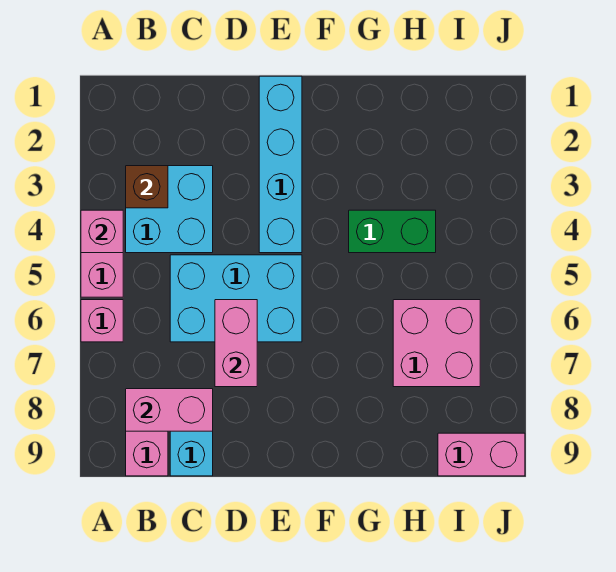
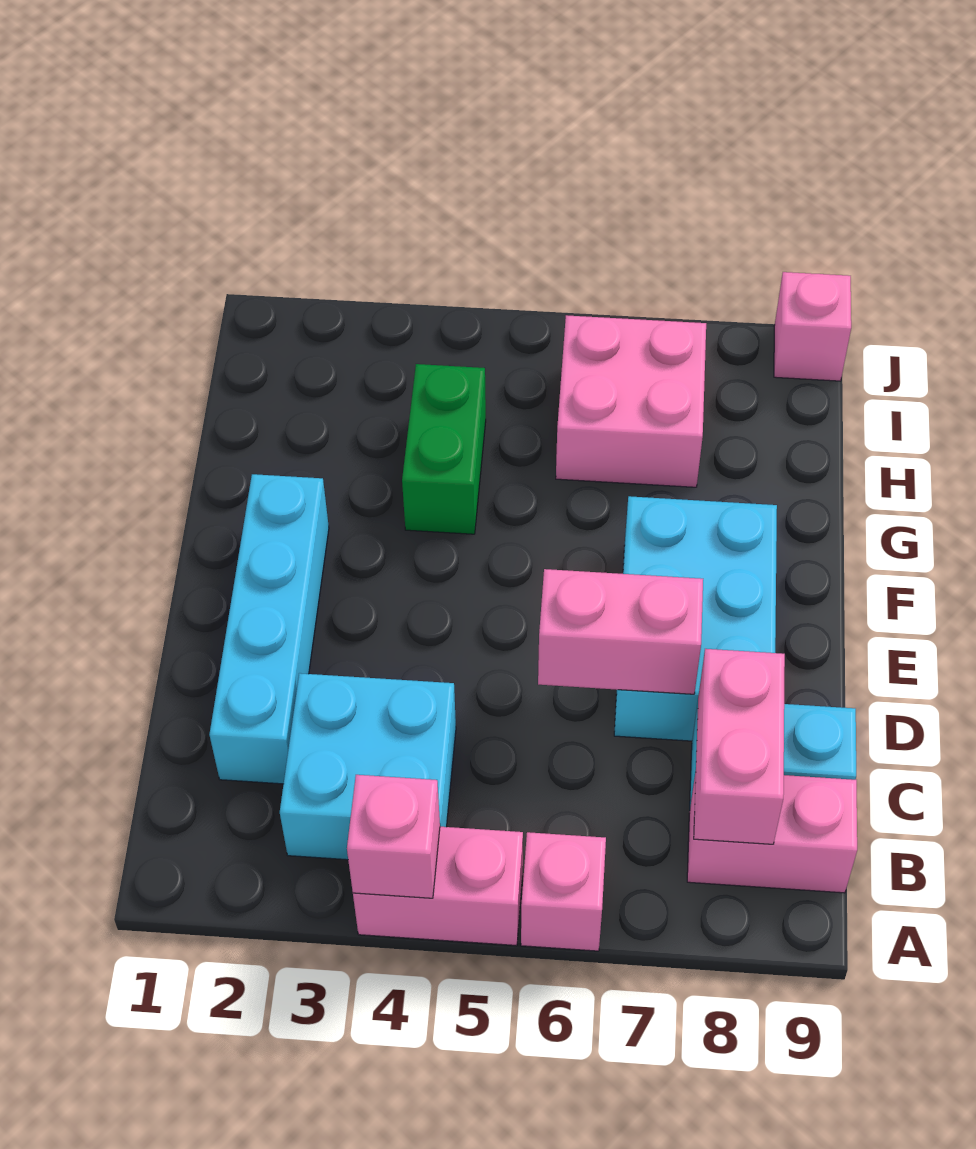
brown 1x1 brick [126,166,168,208] -> none
cyan 2x3 brick [170,255,302,342] -> cyan 2x3 brick moved to [614,496,777,741]
cyan 1x4 brick [259,76,302,253] -> cyan 1x4 brick turned to [209,474,329,784]
pink 1x2 brick [438,433,525,476] -> pink 1x1 brick [774,272,851,381]

